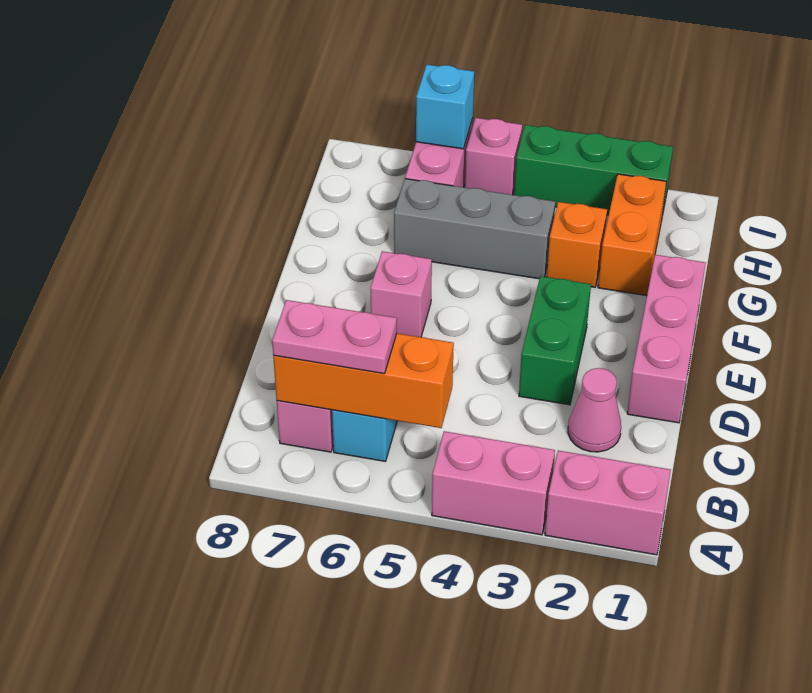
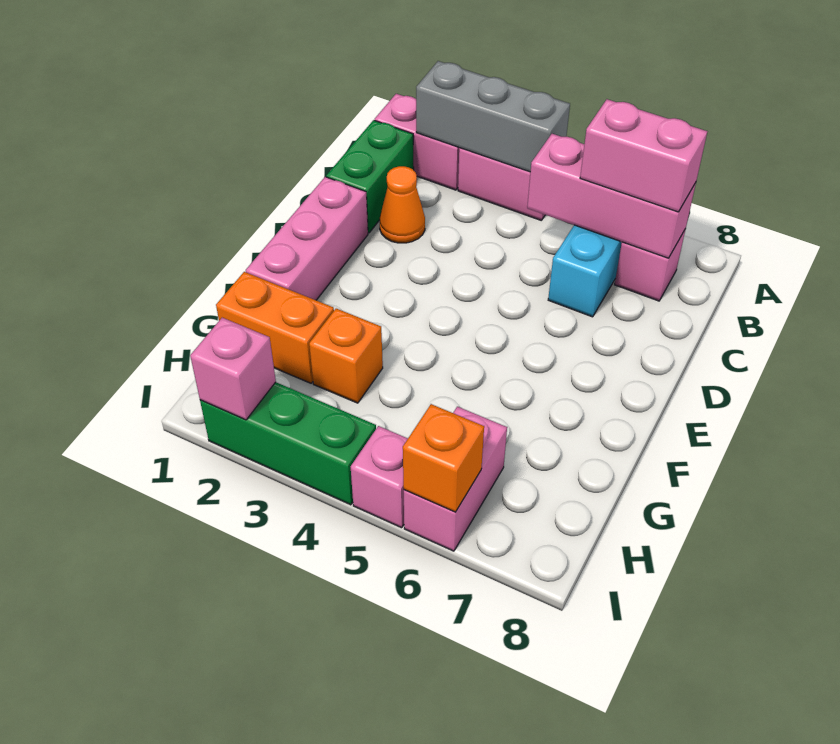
orange 1x3 brick [273,333,454,428] -> pink 1x3 brick [527,134,696,258]
pink 1x2 plate [272,300,397,374] -> pink 1x2 brick [580,99,707,212]
pink 1x1 cone [568,368,621,452] -> orange 1x1 cone [380,166,425,243]
green 1x2 brick [519,276,591,405] -> green 1x2 brick moved to [326,120,414,233]
pink 1x1 brick [370,251,432,337] -> pink 1x1 brick moved to [190,318,276,420]
orange 1x2 brick [598,174,666,296] -> orange 1x2 brick turned to [216,272,334,383]
grey 1x3 brick [394,179,555,279] -> grey 1x3 brick moved to [416,61,570,172]
cyan 1x1 brick [416,65,474,149] -> orange 1x1 brick [403,404,484,512]

